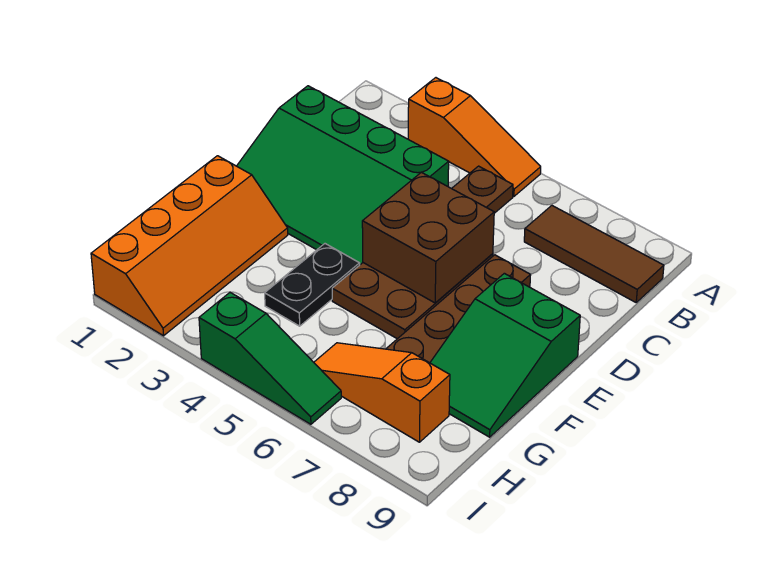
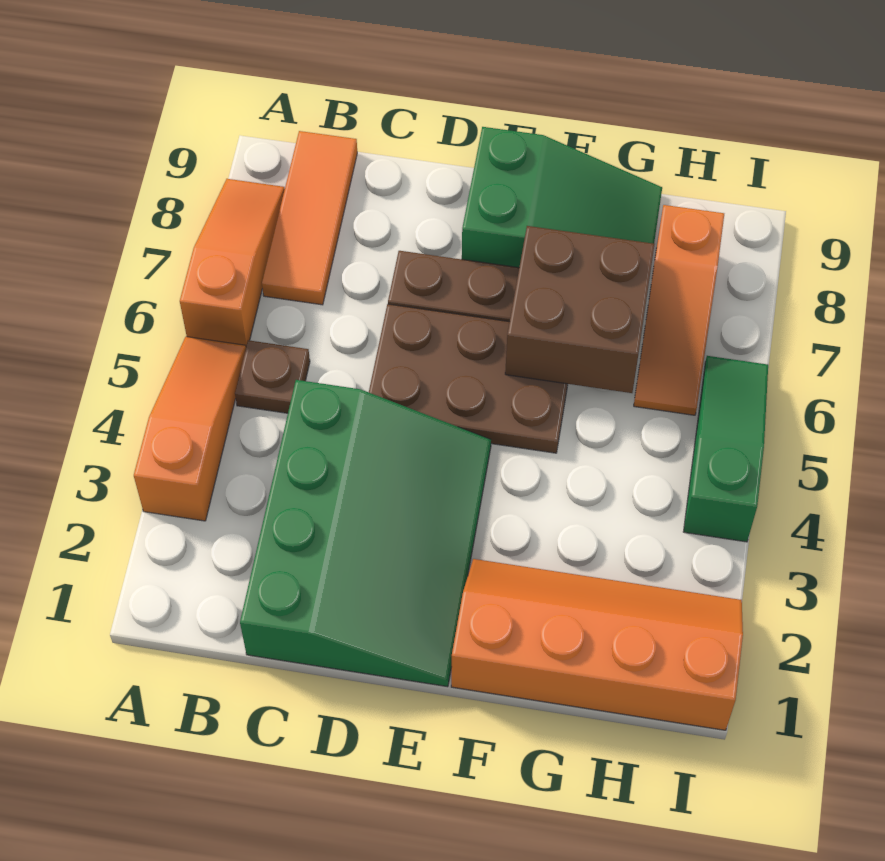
none -> orange 1x3 slope [180,179,285,346]
brown 1x3 tile [524,206,664,302] -> orange 1x3 tile [262,131,357,305]
brown 2x2 brick [362,172,494,303] -> brown 2x2 brick moved to [505,226,655,393]
black 1x2 plate [265,244,360,326] -> none

